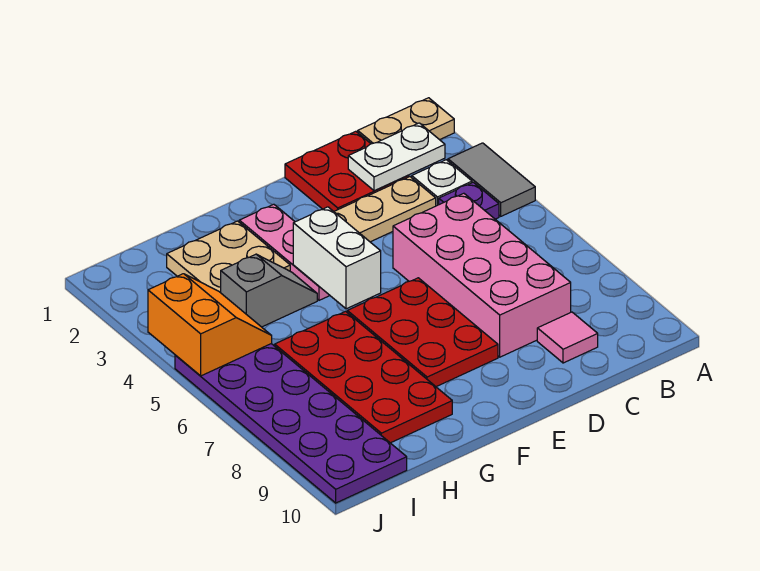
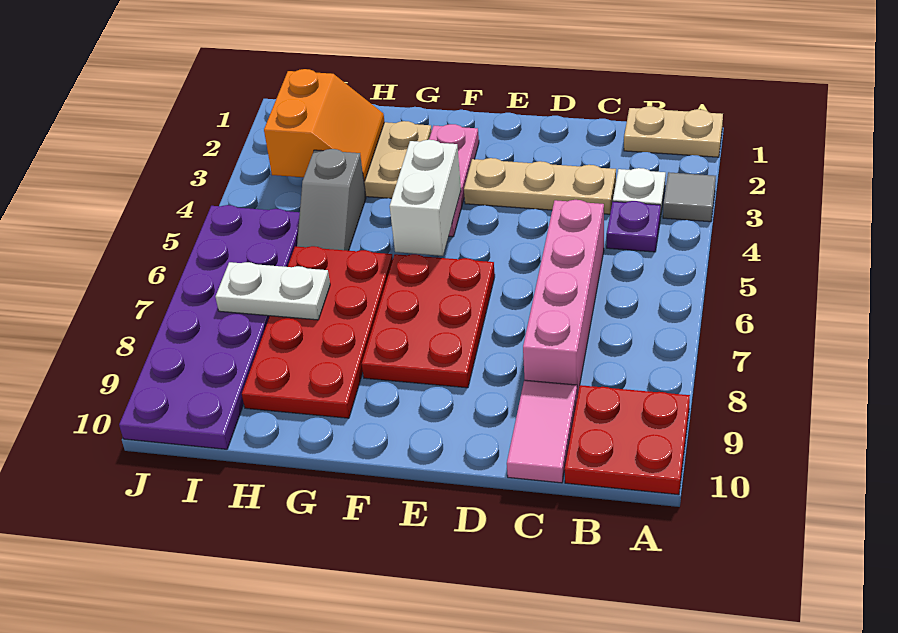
grey 1x2 tile [448,143,535,216] -> grey 1x1 tile [663,172,716,222]
white 1x2 plate [348,123,445,191] -> white 1x2 plate moved to [216,262,330,320]
red 2x2 plate [285,131,409,211] -> red 2x2 plate moved to [565,385,690,495]
pink 2x4 brick [393,193,571,357] -> pink 1x4 brick [523,200,604,397]
pink 1x1 tile [537,312,598,363] -> pink 1x2 tile [507,380,577,483]
grey 1x2 slope [221,254,317,327] -> grey 1x2 slope turned to [297,149,366,251]
orange 2x2 slope [148,274,272,376] -> orange 2x2 slope moved to [264,69,384,181]

